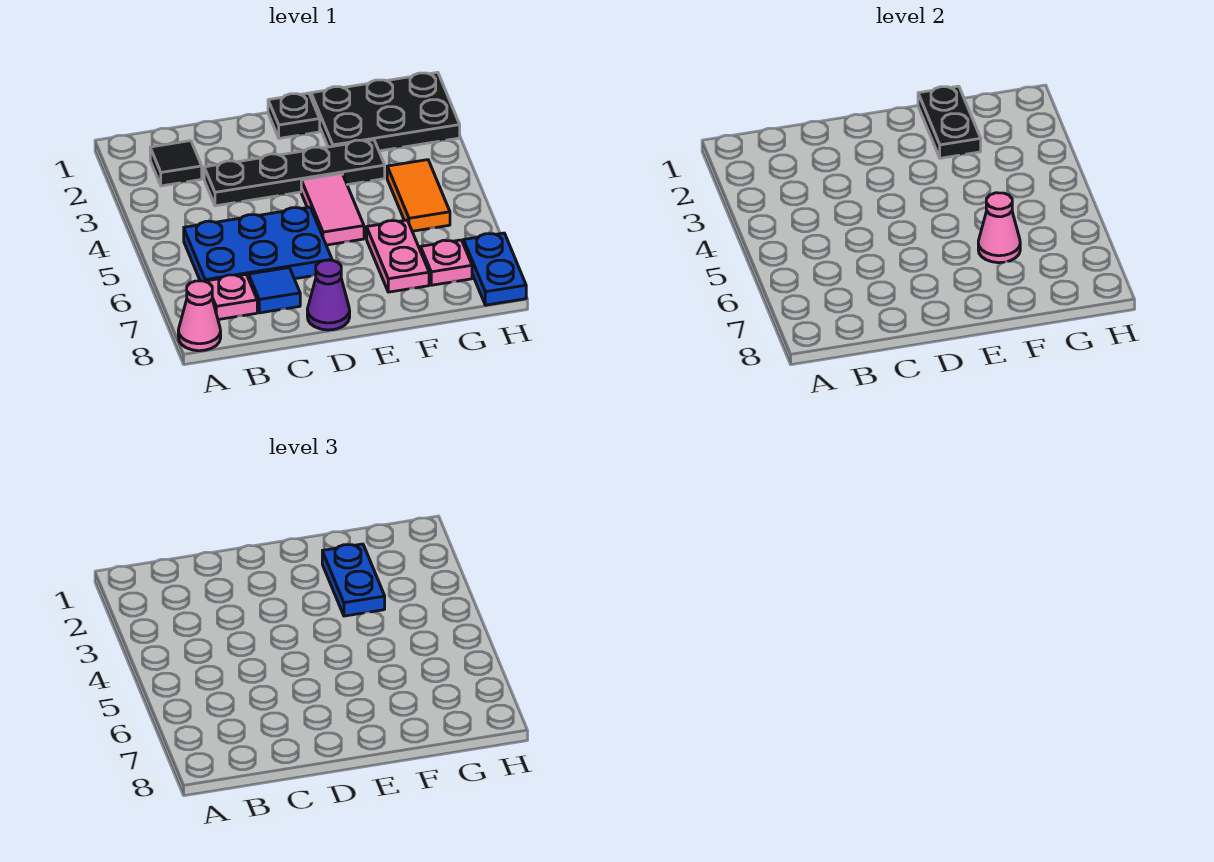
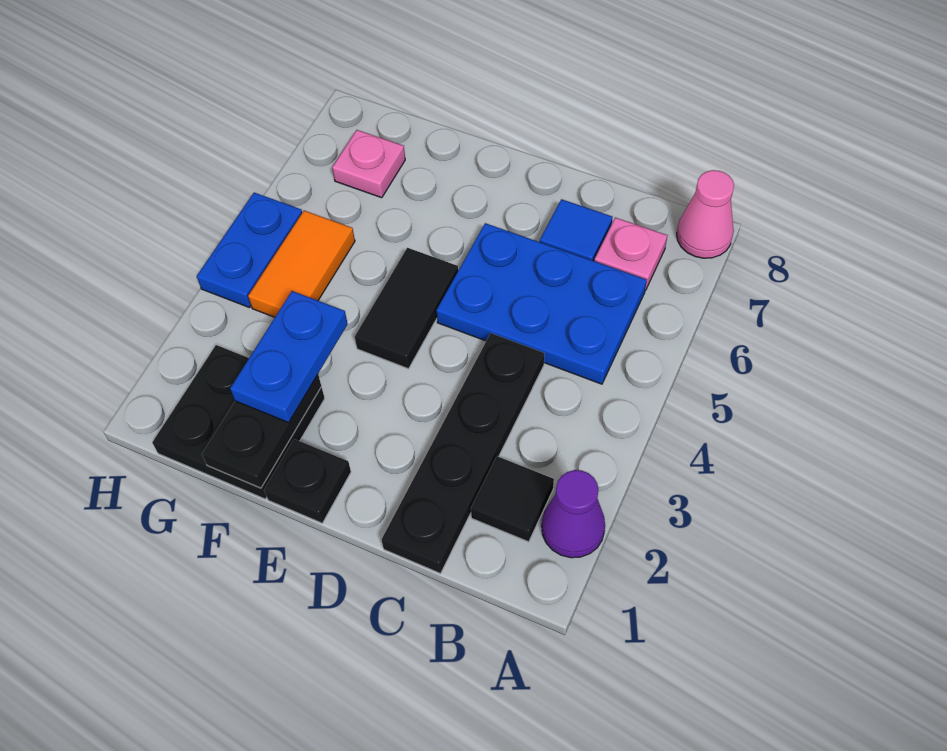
black 1x4 plate [204,140,385,206] -> black 1x4 plate turned to [382,333,544,574]
purple 1x1 cone [307,260,350,330] -> purple 1x1 cone moved to [542,470,605,558]
pink 1x2 tile [301,173,364,245] -> black 1x2 tile [355,248,458,369]
black 2x3 plate [311,72,460,151] -> black 2x2 plate [152,345,325,499]
pink 1x2 plate [367,220,429,292] -> none
pink 1x1 cone [978,193,1020,263] -> none
blue 1x2 plate [464,233,526,305] -> blue 1x2 plate moved to [197,193,302,308]

